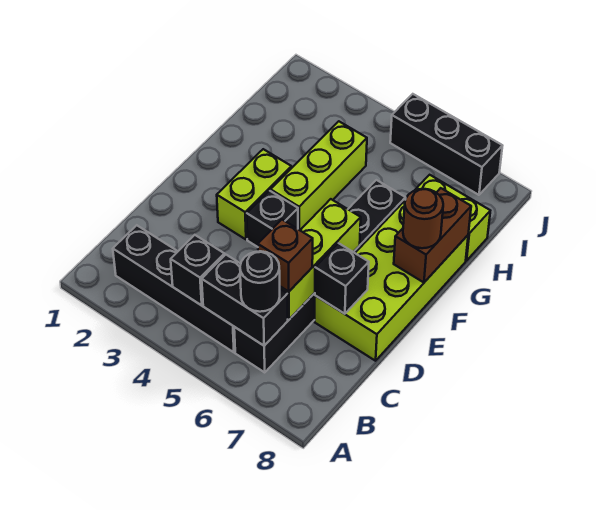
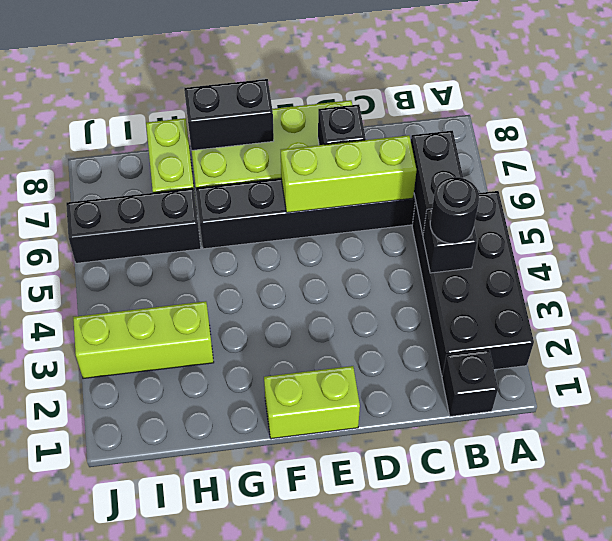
black 1x4 brick [113,225,235,352] -> black 2x4 brick [412,191,534,375]
black 1x1 round brick [240,251,280,312] -> black 1x1 round brick moved to [430,177,479,244]
brown 1x1 brick [258,220,313,292] -> none
lime 1x2 brick [217,149,291,239] -> lime 1x2 brick moved to [264,366,360,439]
black 1x1 brick [247,191,298,247] -> black 1x1 brick moved to [442,350,498,417]
lime 1x3 brick [271,121,367,230] -> lime 1x3 brick moved to [73,301,214,378]
brown 1x2 brick [394,188,471,282] -> black 1x2 brick [184,79,274,150]
brown 1x1 round brick [403,189,443,248] -> none
black 1x3 brick [390,94,502,195] -> black 1x3 brick turned to [66,188,201,263]

